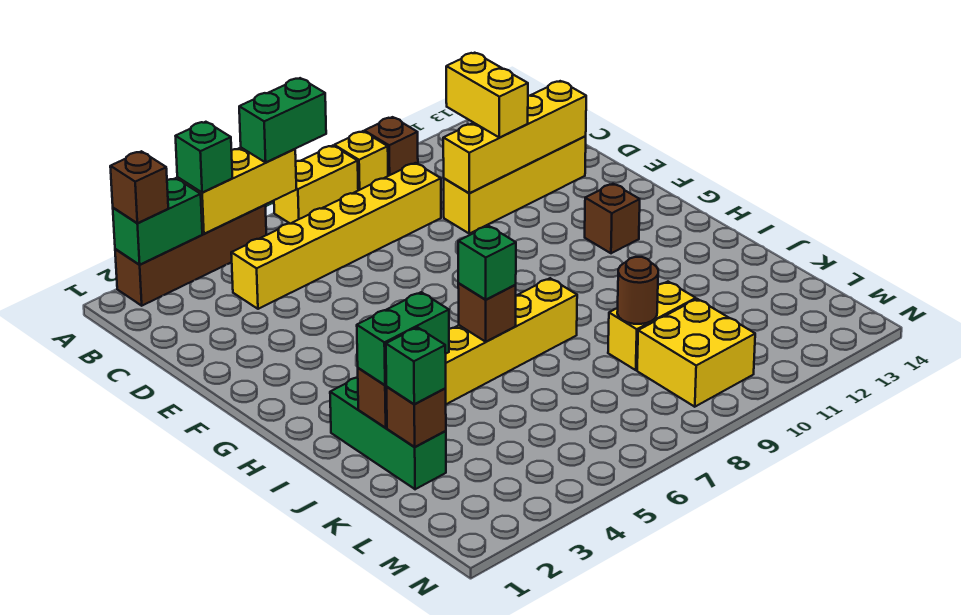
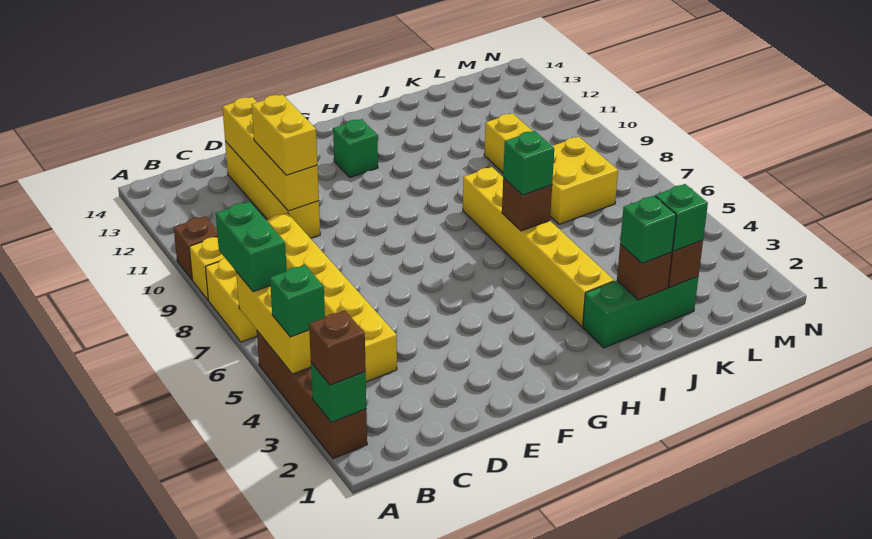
green 1x2 brick [113,178,202,265] -> green 1x1 brick [311,363,366,423]
yellow 1x2 brick [446,53,528,137] -> yellow 1x2 brick turned to [251,95,317,175]
brown 1x1 brick [585,184,640,253] -> green 1x1 brick [333,119,378,177]
green 1x2 brick [357,292,449,385] -> green 1x1 brick [620,196,676,264]
brown 1x1 round brick [617,257,658,324] -> none
yellow 2x2 brick [637,299,755,407] -> yellow 2x2 brick moved to [550,137,618,224]

